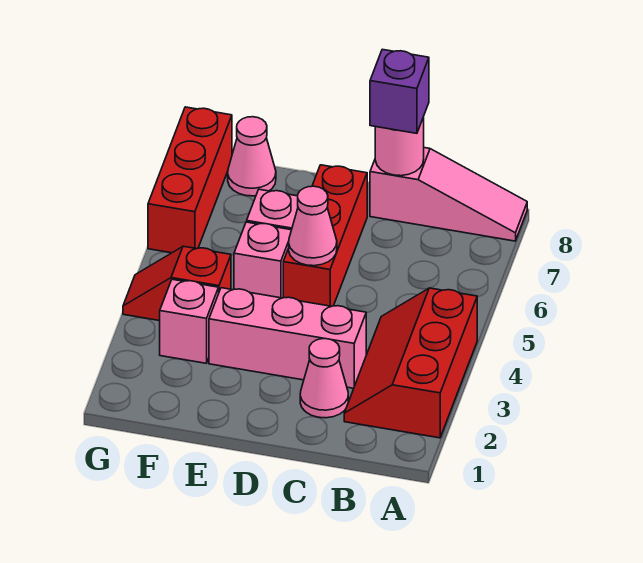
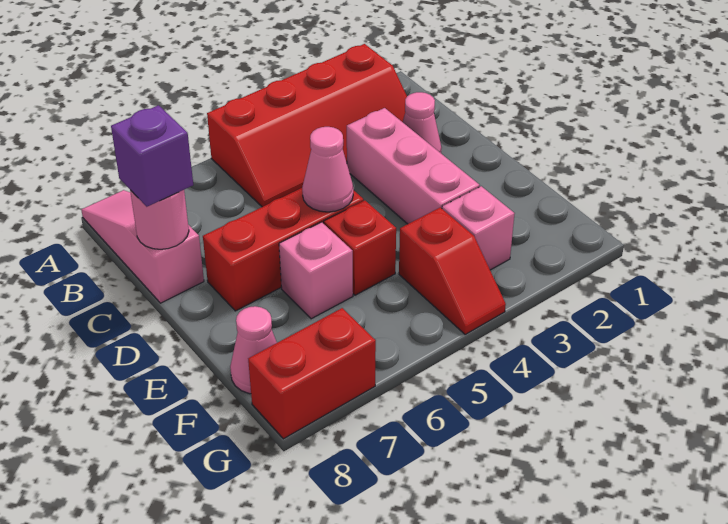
red 2x3 slope [344,288,477,438] -> red 2x4 slope [207,44,407,207]
pink 1x1 brick [234,222,291,298] -> red 1x1 brick [324,201,396,295]
red 1x3 brick [148,107,232,253] -> red 1x2 brick [248,308,376,439]

